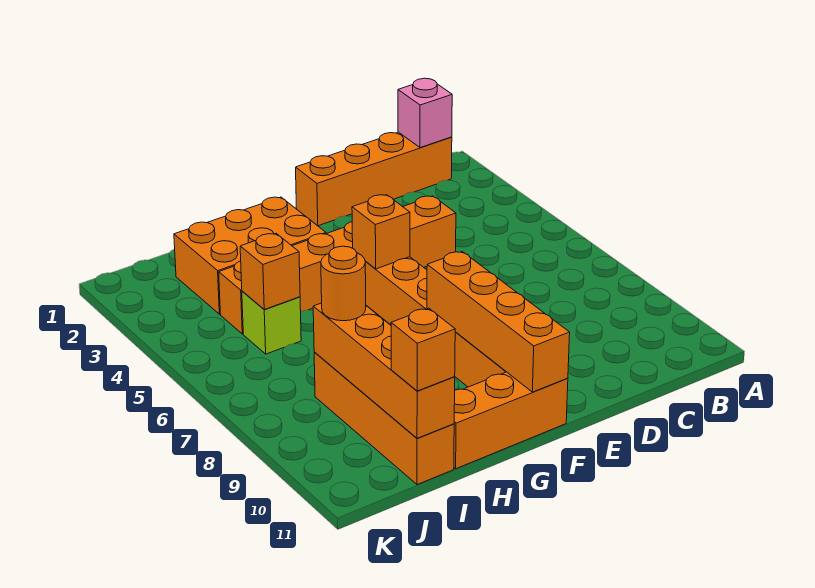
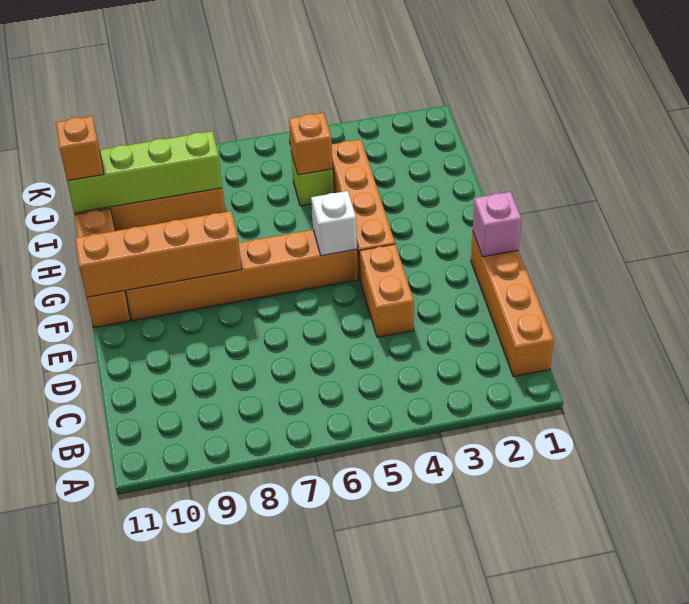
pink 1x1 brick [398,78,452,148] -> pink 1x1 brick moved to [473,192,521,257]
orange 1x1 brick [352,195,410,269] -> white 1x1 brick [311,191,357,256]
orange 2x3 brick [174,197,326,314] -> none
orange 1x4 brick [313,303,455,438] -> lime 1x4 brick [67,131,222,213]
orange 1x1 round brick [321,246,366,321] -> none

